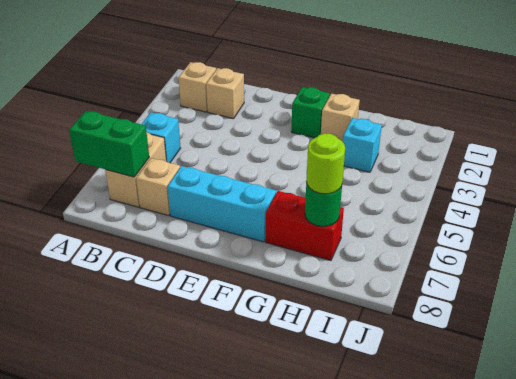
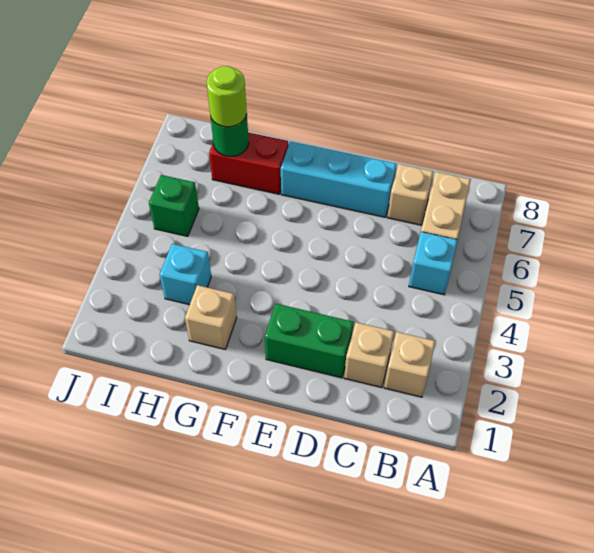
green 1x2 brick [69,111,149,177] -> green 1x2 brick moved to [265,304,353,378]
green 1x1 brick [291,87,330,138] -> green 1x1 brick moved to [149,175,199,236]

